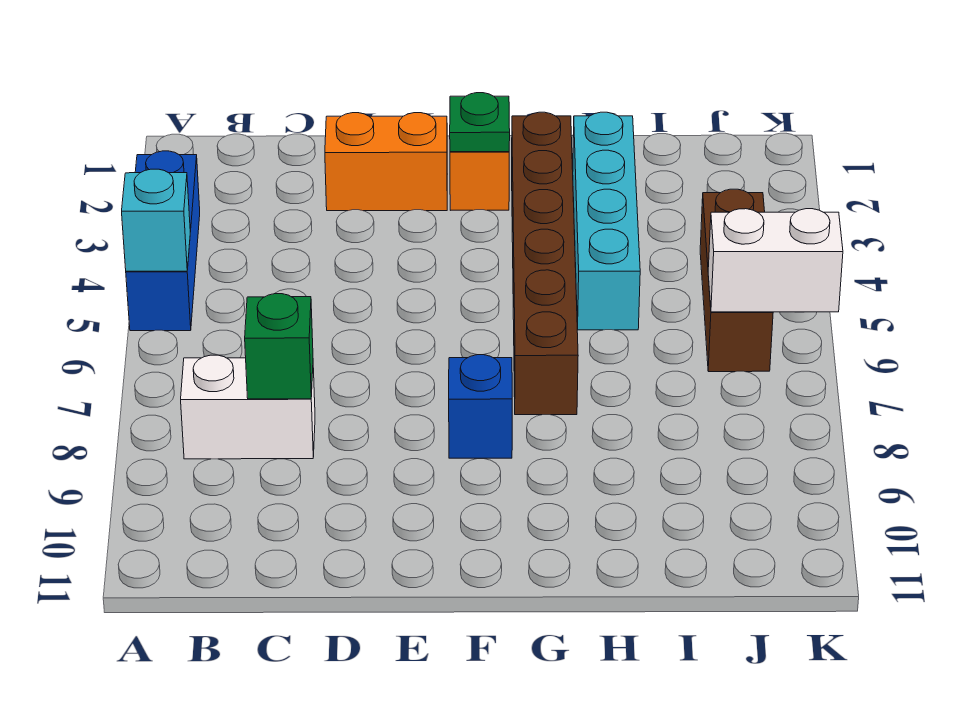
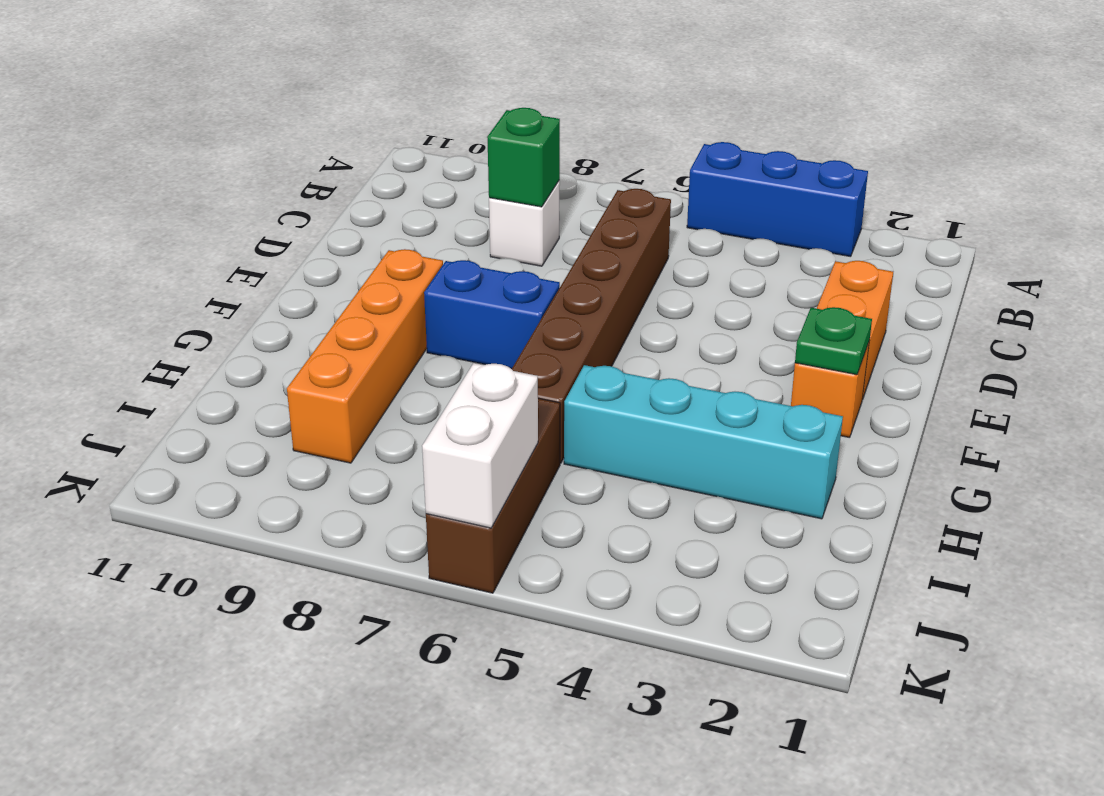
cyan 1x1 brick [122,169,190,271] -> none
white 1x2 brick [181,355,315,459] -> white 1x1 brick [489,180,560,266]
blue 1x1 brick [449,355,512,458] -> blue 1x2 brick [424,260,560,369]
none -> orange 1x4 brick [287,249,443,463]
brown 1x6 brick [512,112,578,415] -> brown 1x6 brick turned to [512,189,671,463]
brown 1x3 brick [700,189,773,372] -> brown 1x3 brick turned to [426,398,560,593]

